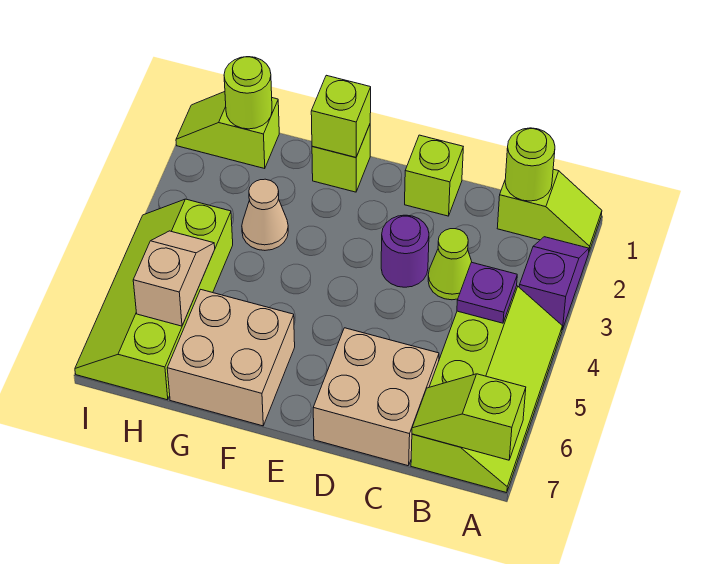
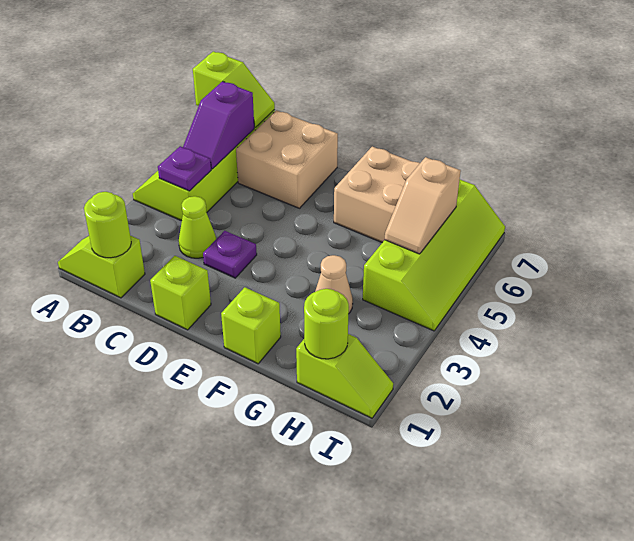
purple 1x2 slope [519,237,589,330] -> purple 1x2 slope moved to [183,81,254,169]
purple 1x1 round brick [381,215,429,287] -> purple 1x1 plate [203,231,257,278]
lime 1x1 brick [311,75,371,157] -> none

